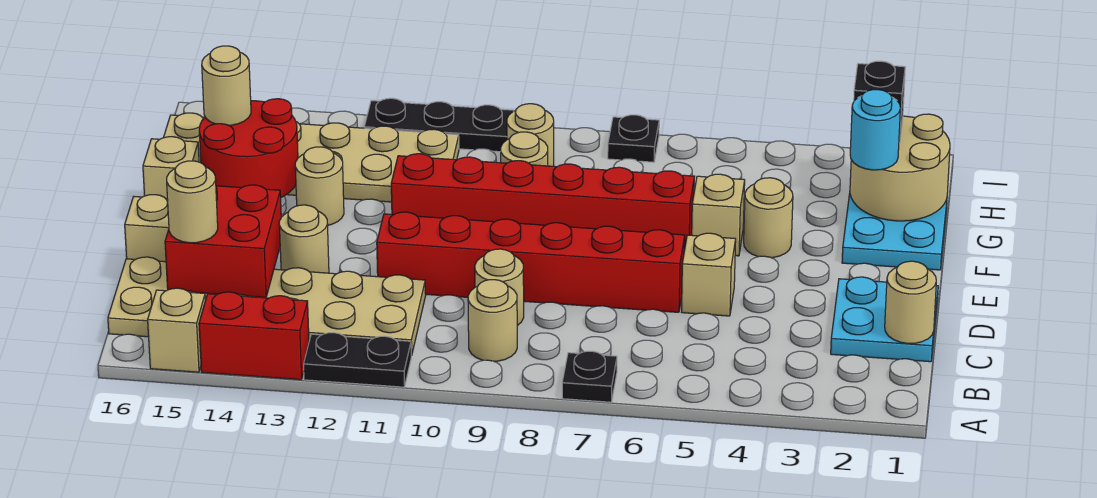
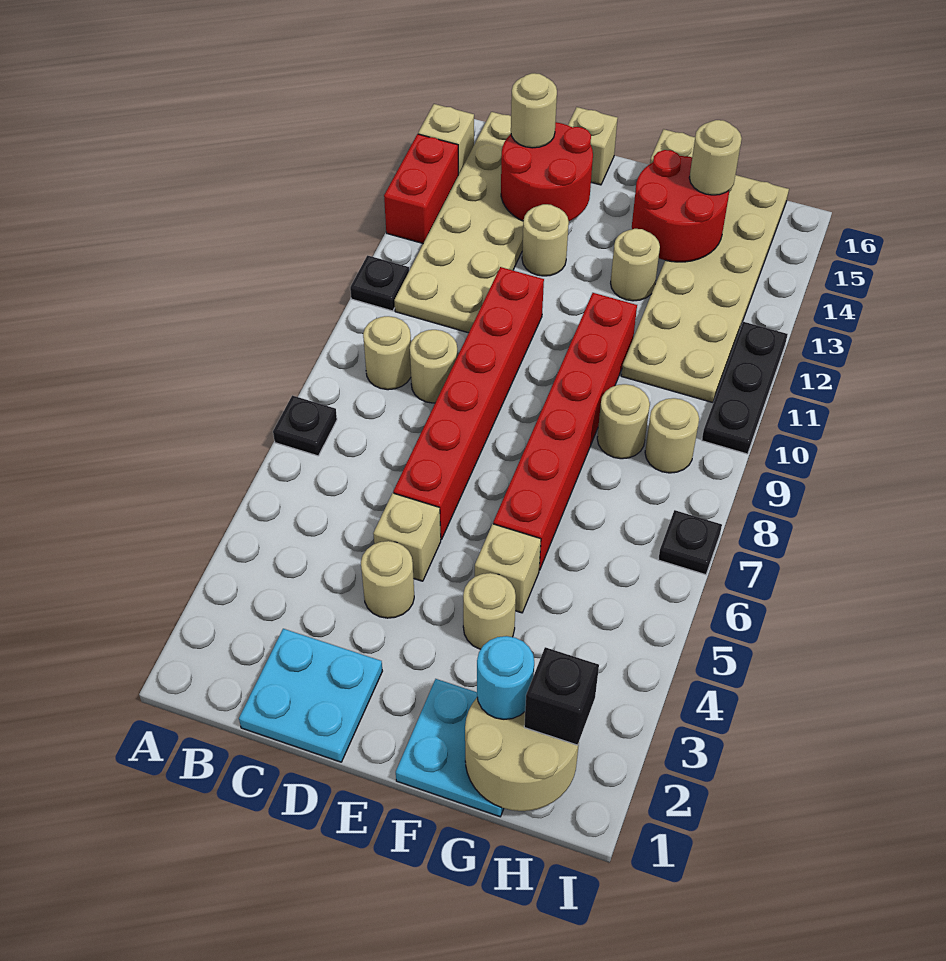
black 1x2 plate [304,333,412,387] -> black 1x1 plate [350,255,409,311]
tan 1x1 round brick [885,261,936,343] -> tan 1x1 round brick moved to [361,541,414,618]
red 2x2 brick [165,185,281,298] -> red 2x2 round brick [501,122,593,221]

